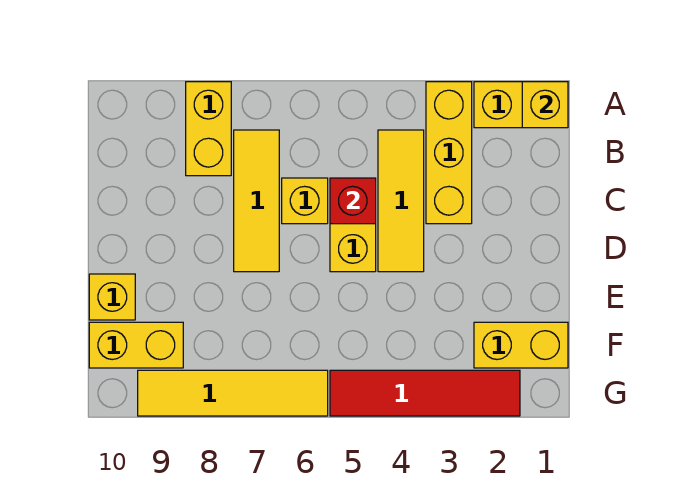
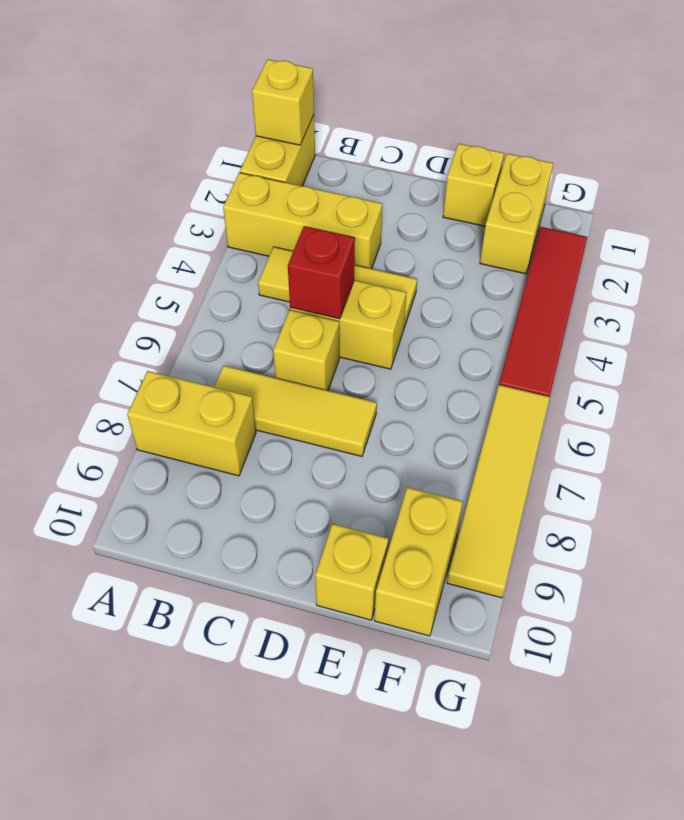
none -> yellow 1x1 brick [443,144,504,226]

